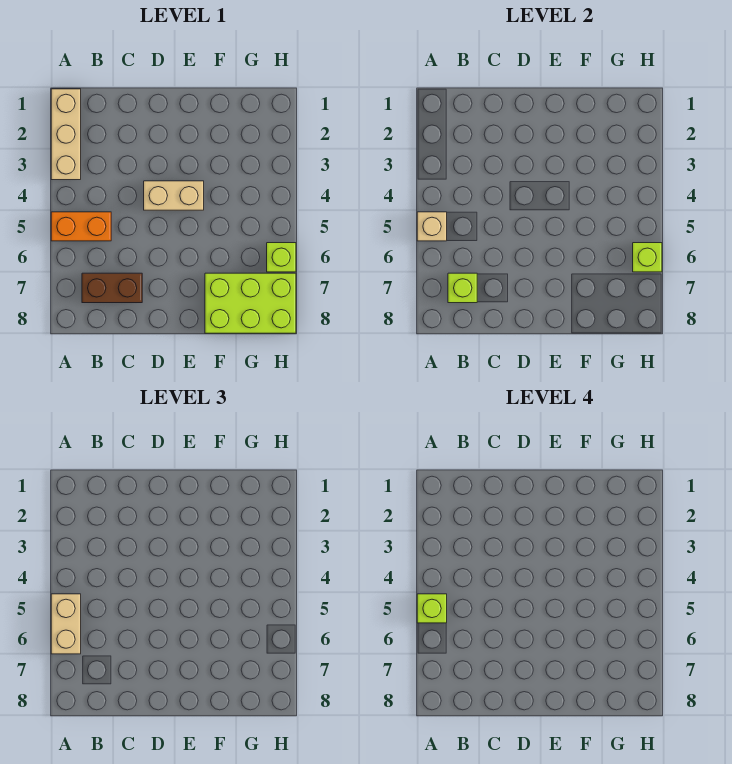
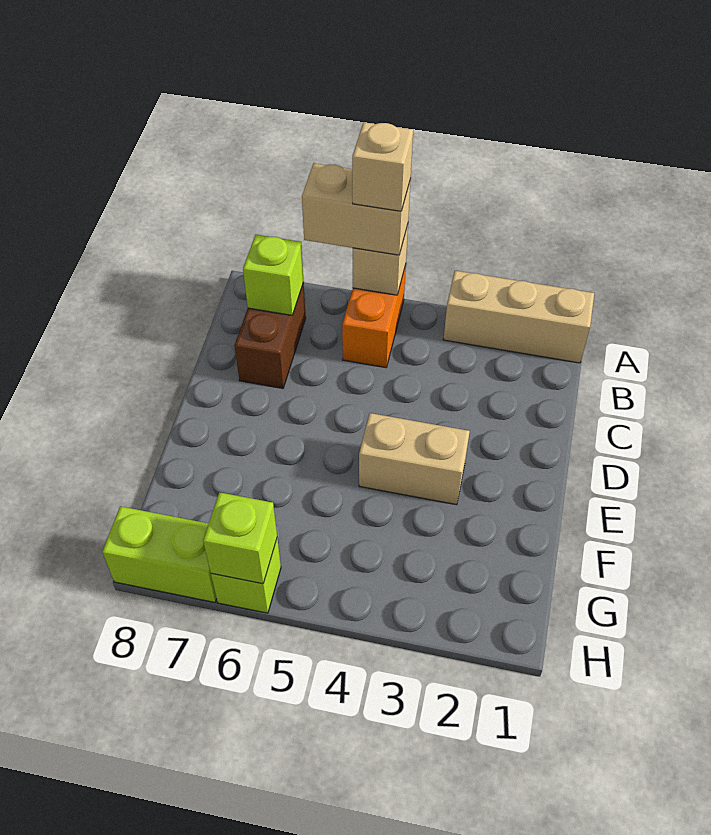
lime 1x1 brick [417,594,447,623] -> tan 1x1 brick [352,122,413,211]
tan 1x2 brick [144,181,204,210] -> tan 1x2 brick turned to [359,413,470,505]
lime 2x3 brick [205,273,296,333] -> lime 1x2 brick [102,506,217,602]

